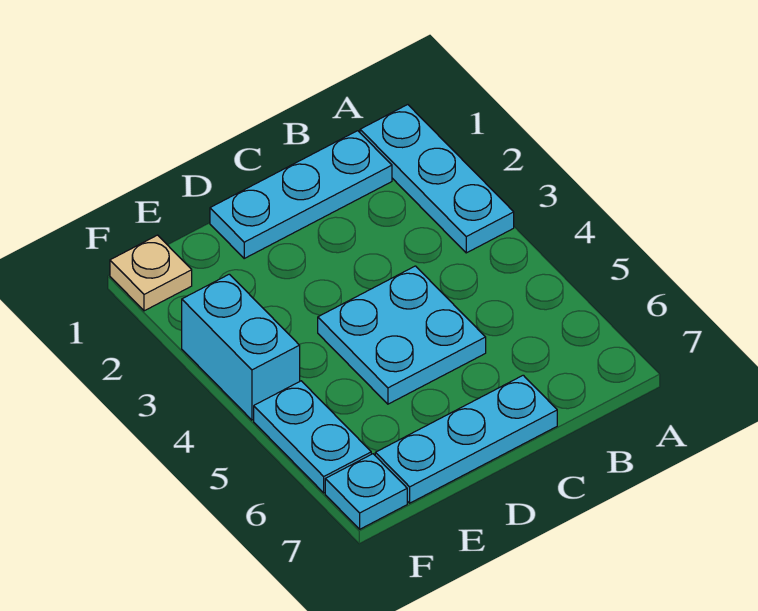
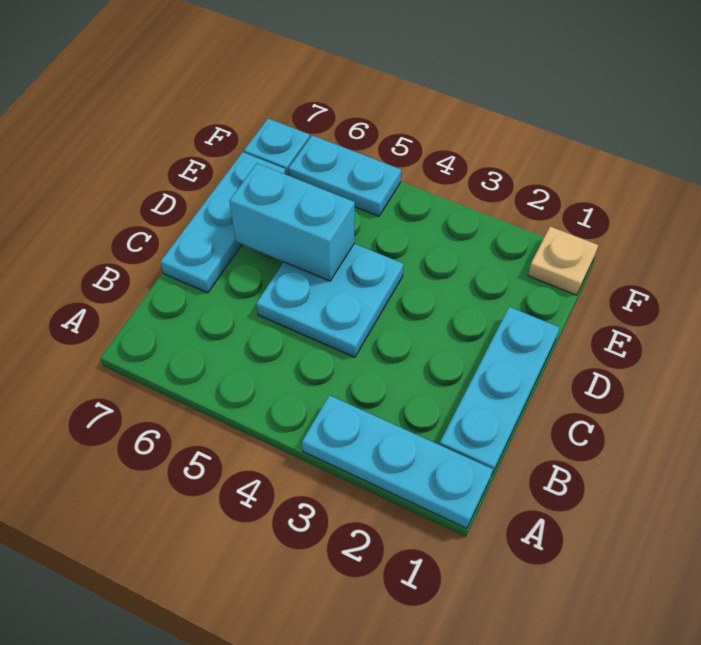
cyan 1x2 brick [182,274,300,420] -> cyan 1x2 brick moved to [230,163,355,281]

